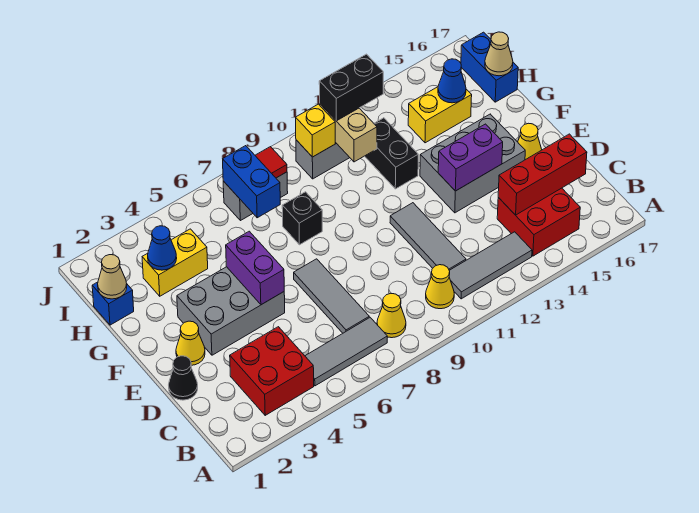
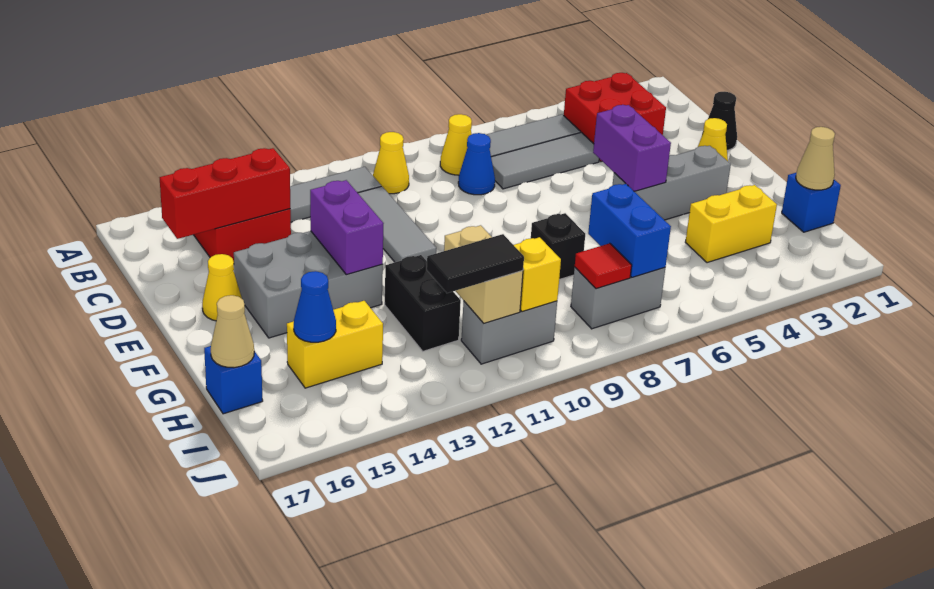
grey 1x3 tile [294,259,369,333] -> grey 1x3 tile turned to [491,132,599,189]
grey 2x3 brick [177,267,285,355] -> grey 1x3 brick [612,146,731,220]
purple 1x2 brick [438,124,503,191] -> purple 1x2 brick turned to [310,180,384,275]
blue 1x1 cone [148,226,177,270] -> blue 1x1 cone moved to [458,133,495,195]
blue 1x2 brick [461,32,518,102] -> blue 1x1 brick [204,346,263,414]
black 1x2 brick [319,54,383,121] -> black 1x2 tile [427,234,524,293]

